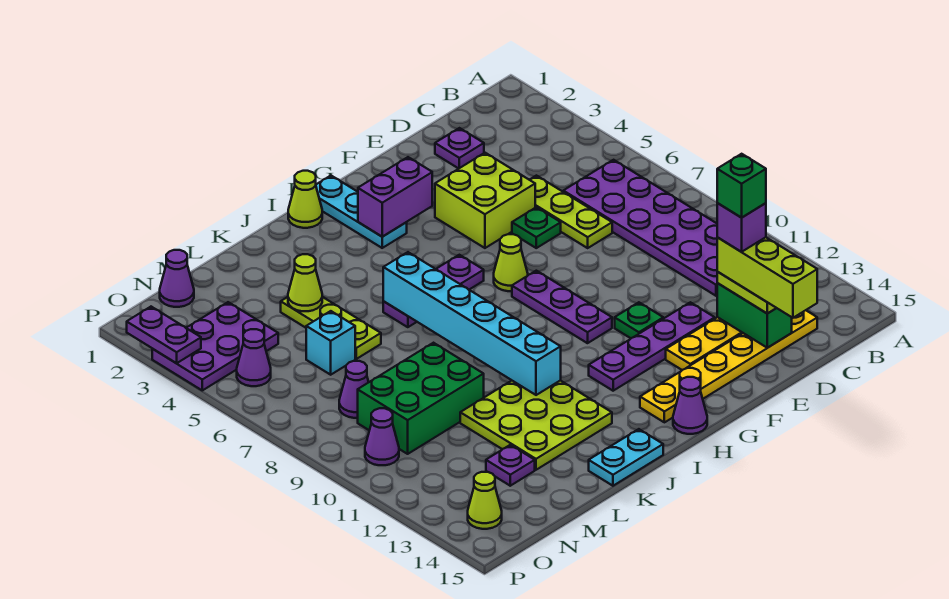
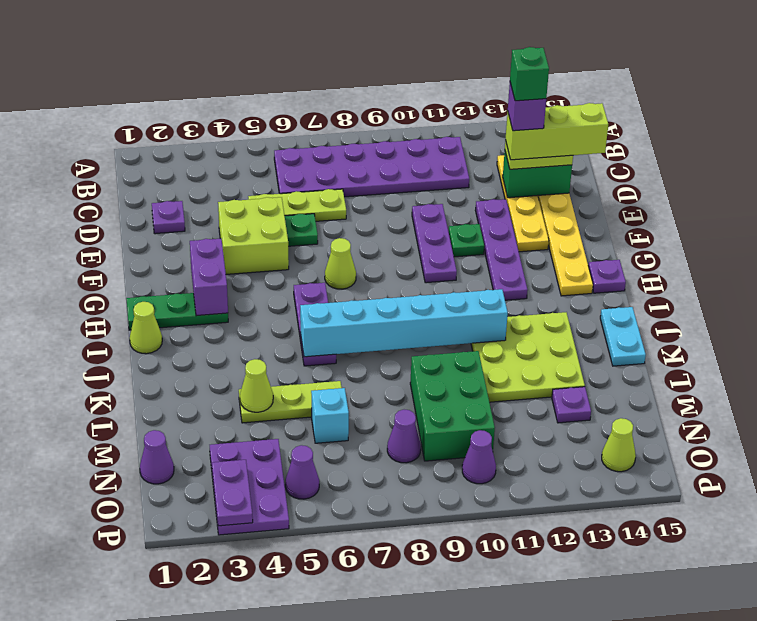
purple 1x3 plate [512,271,612,343] -> purple 1x3 plate turned to [412,204,457,283]
cyan 1x3 plate [316,176,407,248] -> green 1x3 plate [126,293,228,330]
purple 1x1 cone [673,377,707,434] -> purple 1x1 plate [588,260,626,293]
purple 1x2 plate [127,307,201,363] -> purple 1x2 plate turned to [212,460,253,526]

